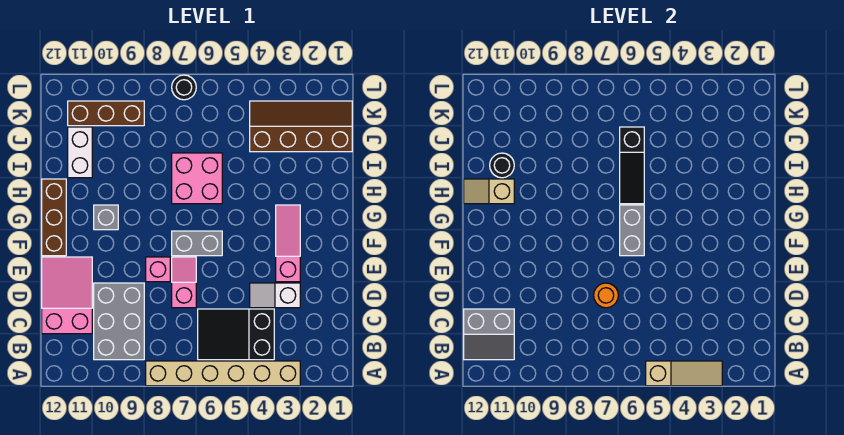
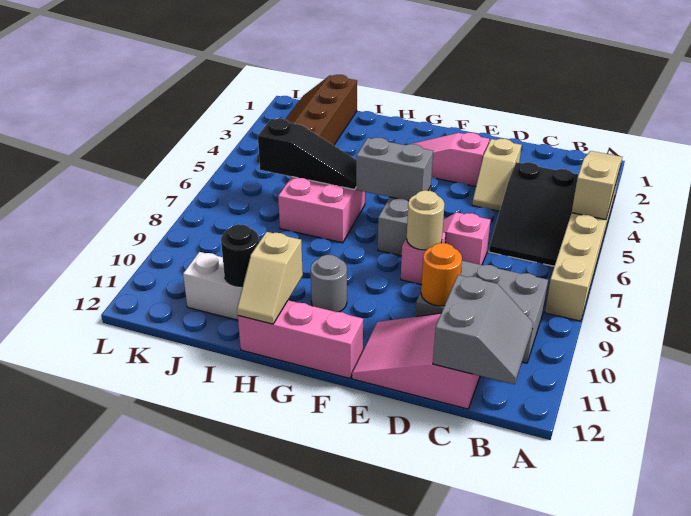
white 1x2 slope [250,283,300,308] -> tan 1x2 slope [472,139,522,211]
orange 1x1 round brick [594,283,618,308] -> orange 1x1 round brick moved to [421,243,462,306]
none -> tan 1x1 round brick [407,190,445,250]
brown 1x3 brick [42,179,66,256] -> pink 1x3 brick [238,300,363,378]
grey 1x1 brick [94,205,118,230] -> grey 1x1 round brick [311,255,347,312]
brown 1x3 brick [68,101,144,126] -> none
black 1x1 round brick [172,75,196,100] -> none

